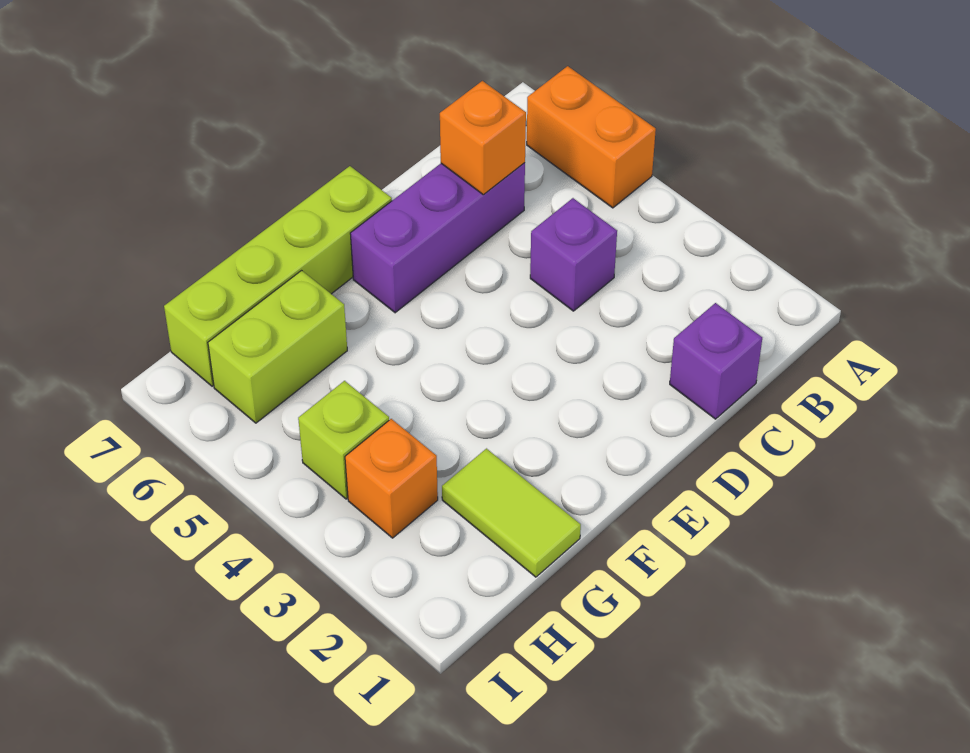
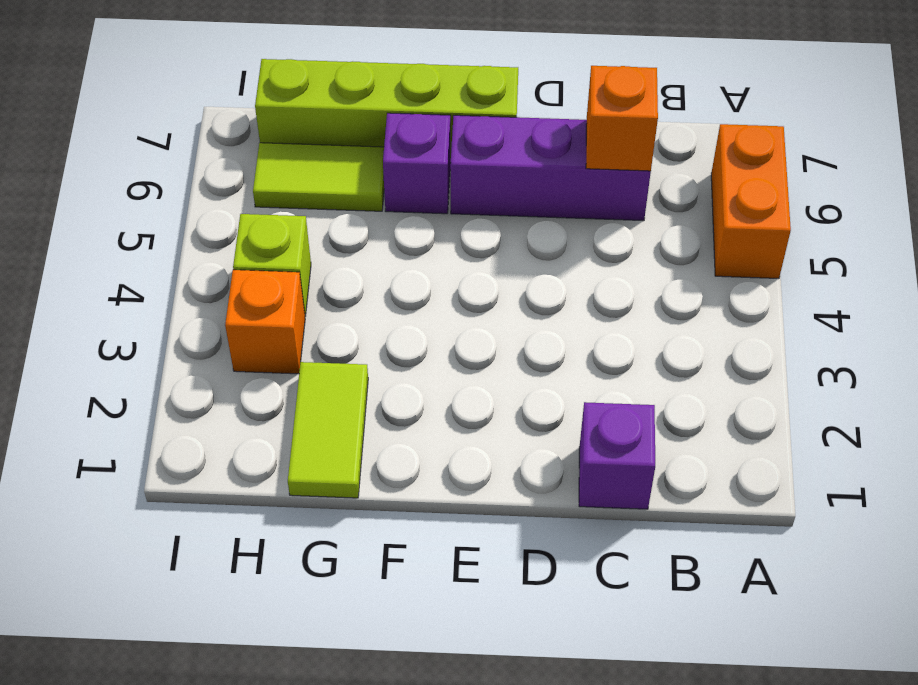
purple 1x1 brick [530,198,617,311] -> purple 1x1 brick moved to [383,113,451,214]
lime 1x2 brick [208,271,347,423] -> lime 1x2 tile [253,143,384,211]

